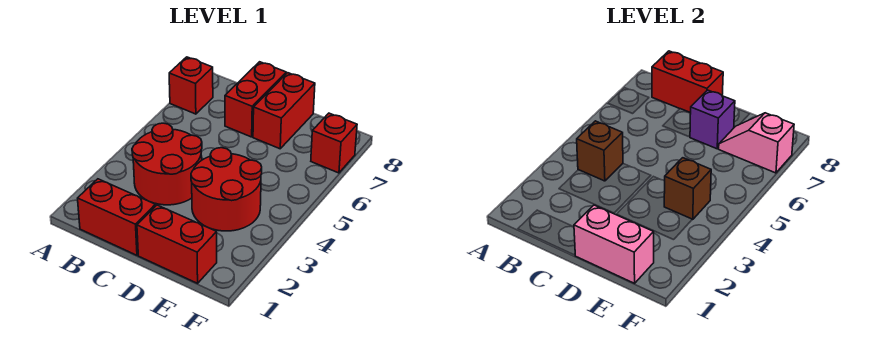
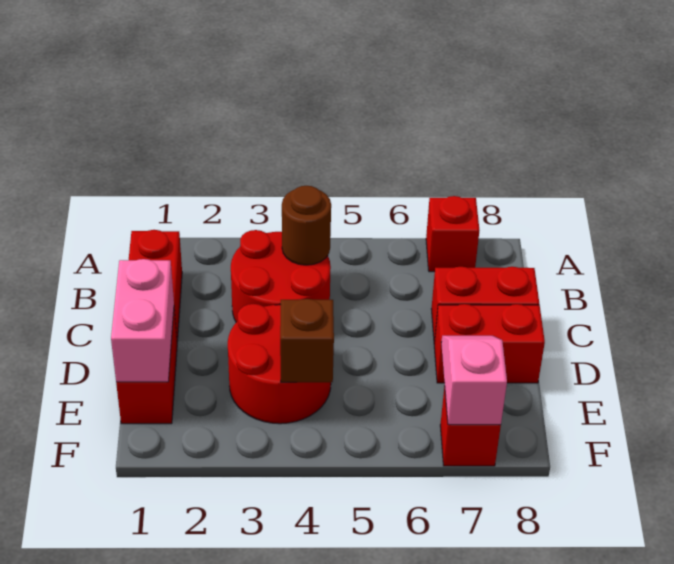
brown 1x1 brick [577,121,623,181] -> brown 1x1 round brick [282,186,331,265]
red 1x2 brick [652,51,723,113] -> none
purple 1x1 brick [690,90,735,149] -> none

